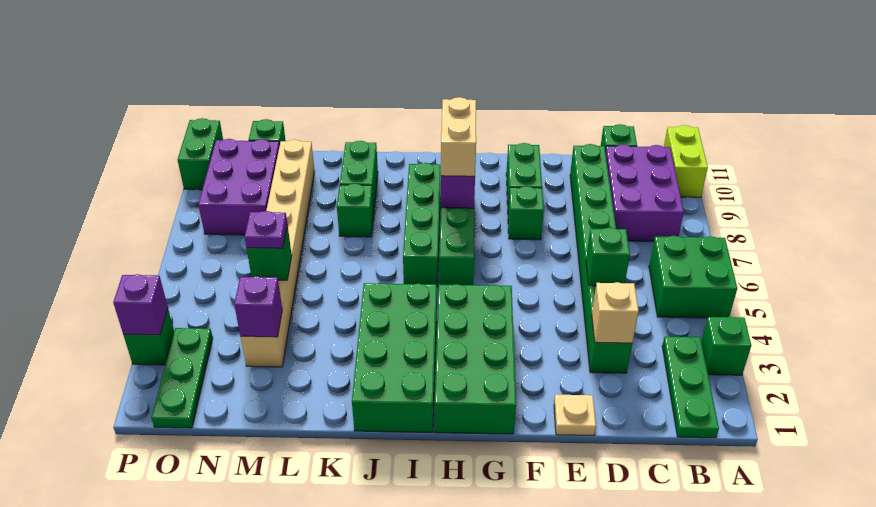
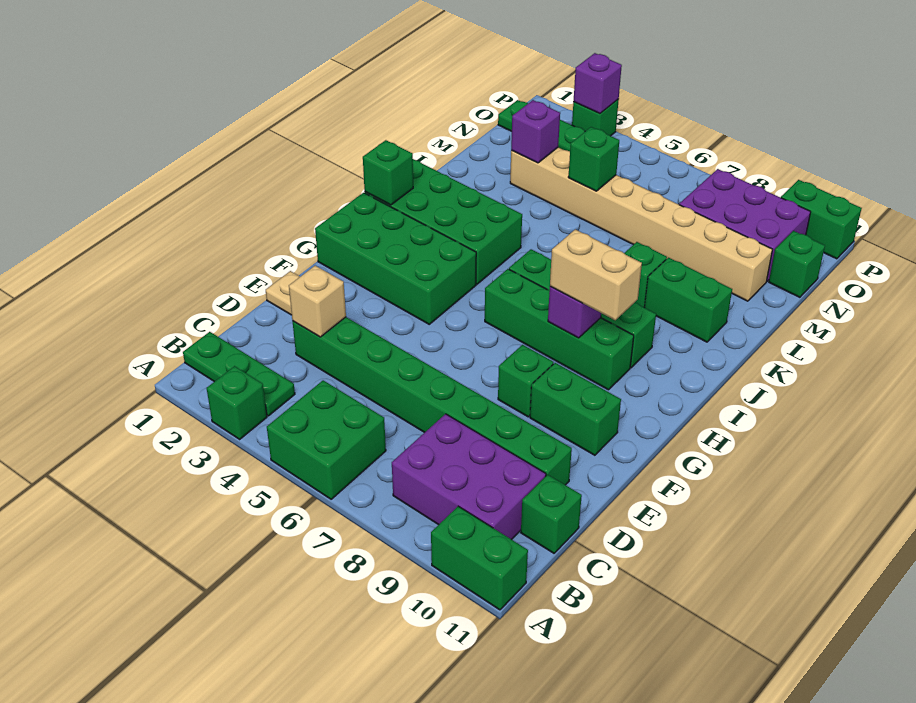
lime 1x2 brick [664,125,708,197] -> green 1x2 brick [431,506,528,610]
green 1x1 brick [586,227,630,286] -> green 1x1 brick moved to [363,140,413,205]
purple 1x1 plate [245,211,287,248] -> none

